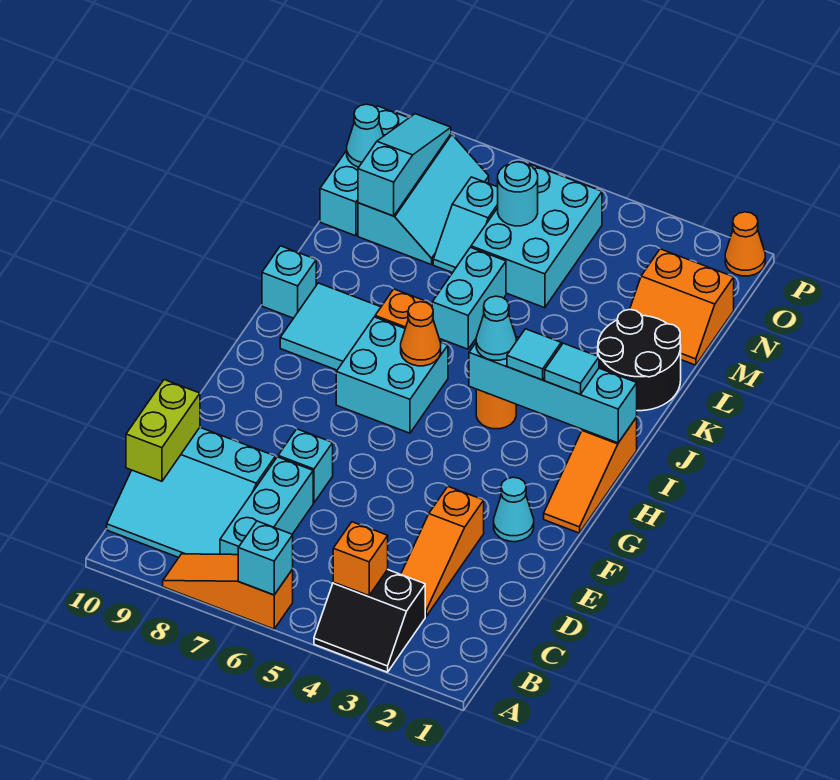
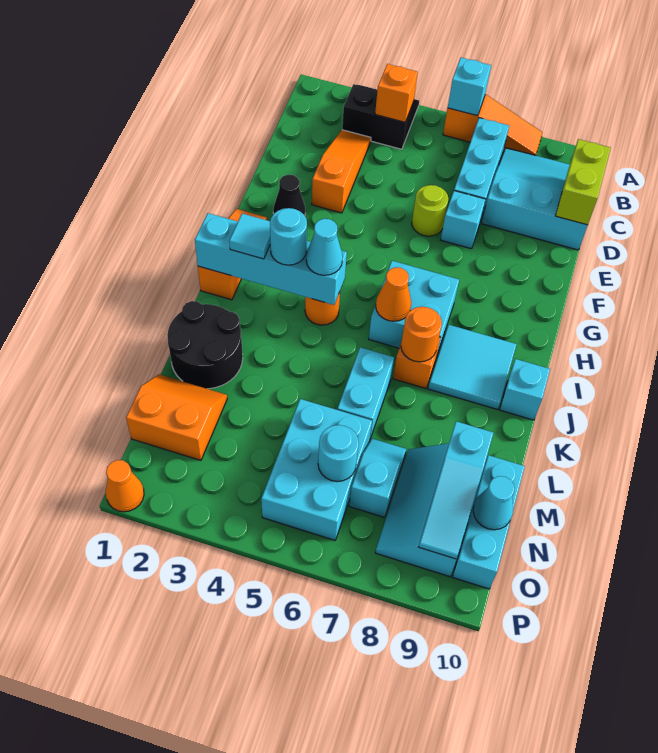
none -> lime 1x1 round brick [412,185,448,236]
cyan 1x1 cone [494,477,534,542] -> black 1x1 cone [273,175,305,216]
cyan 1x1 tile [507,329,561,380] -> cyan 1x1 round brick [270,208,307,265]
none -> orange 1x1 round brick [401,307,442,362]

